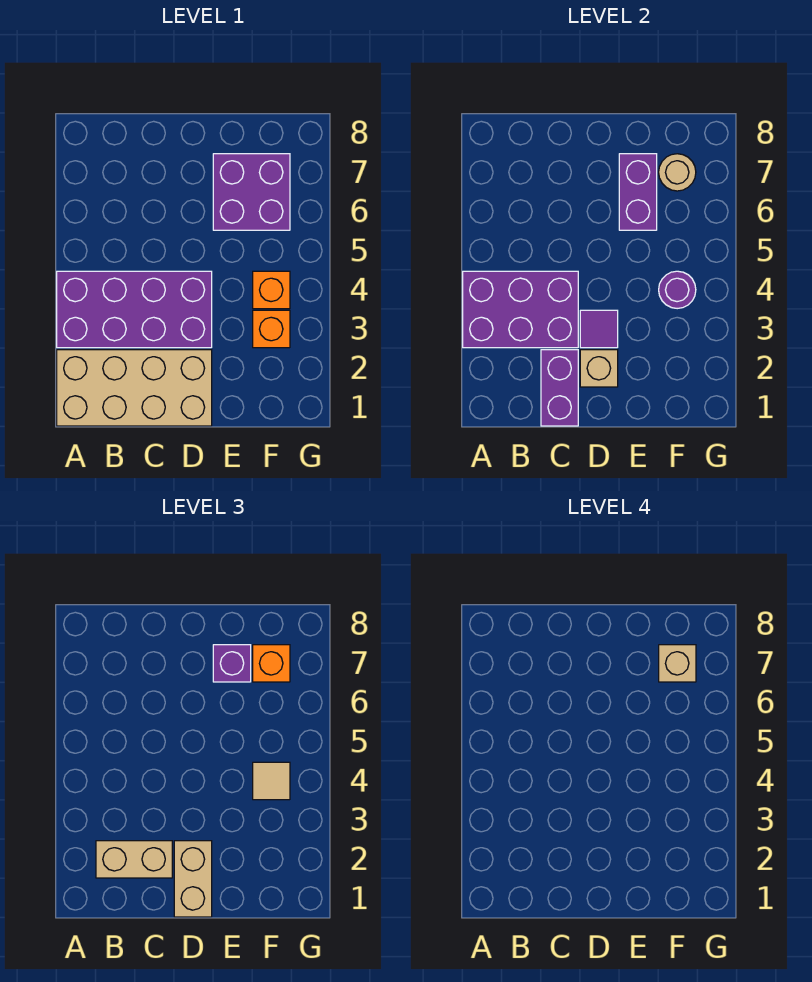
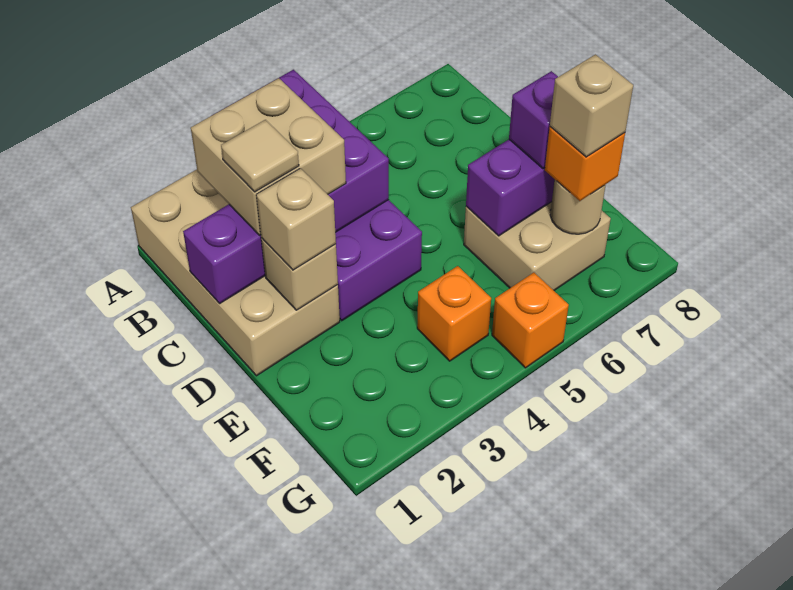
tan 1x2 brick [96,841,172,878] -> tan 2x2 brick [191,78,346,235]
tan 1x2 brick [174,841,212,917] -> tan 1x1 brick [257,168,336,270]
purple 1x1 tile [580,310,618,348] -> none
purple 2x2 brick [213,154,290,230] -> tan 2x2 brick [464,202,611,290]
orange 1x1 brick [253,310,290,348] -> orange 1x1 brick moved to [492,272,569,368]
purple 1x1 round brick [659,271,696,309] -> none
tan 1x1 tile [253,762,290,800] -> tan 1x1 tile moved to [221,120,299,192]

